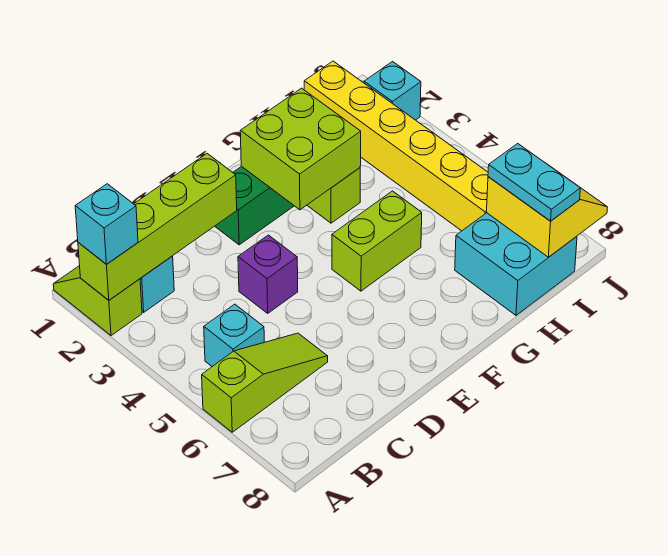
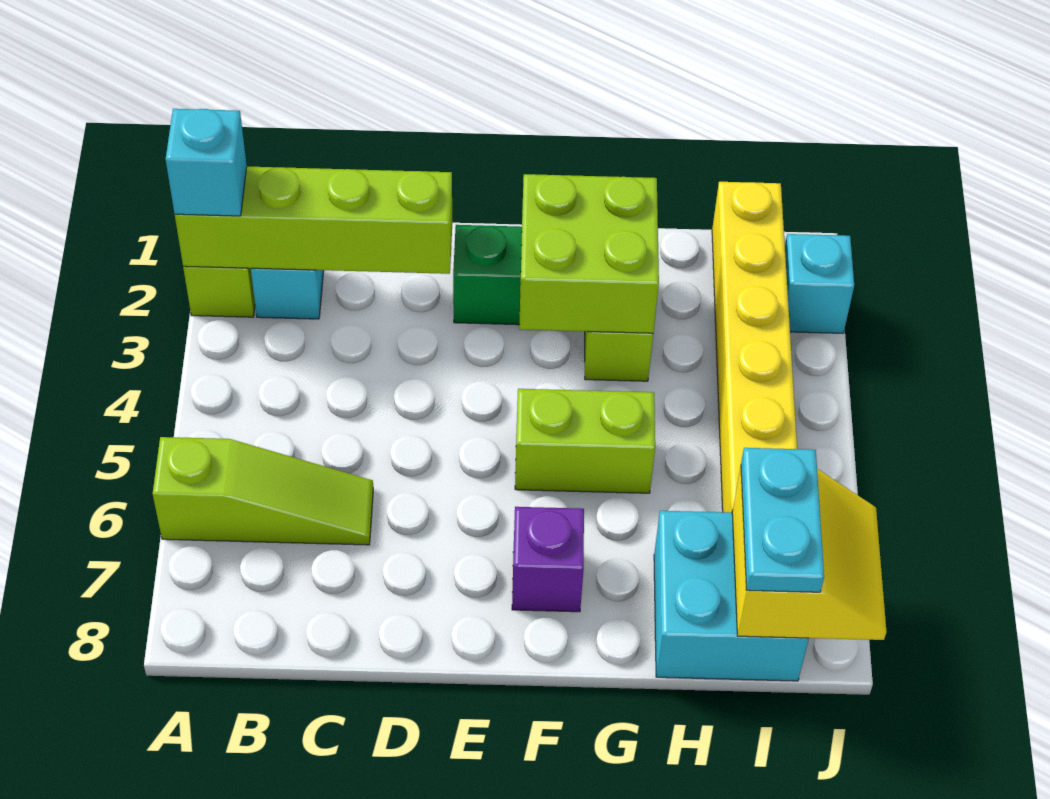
cyan 1x1 brick [204,304,264,366] -> none
purple 1x1 brick [238,235,298,313] -> purple 1x1 brick moved to [512,507,584,612]

